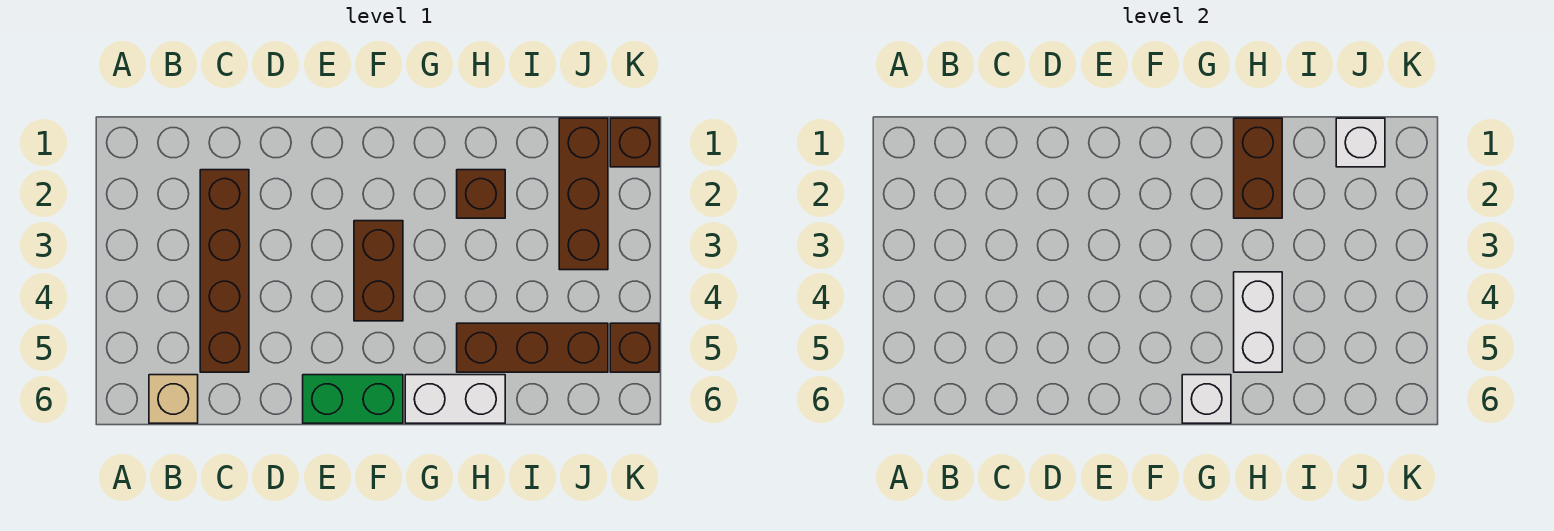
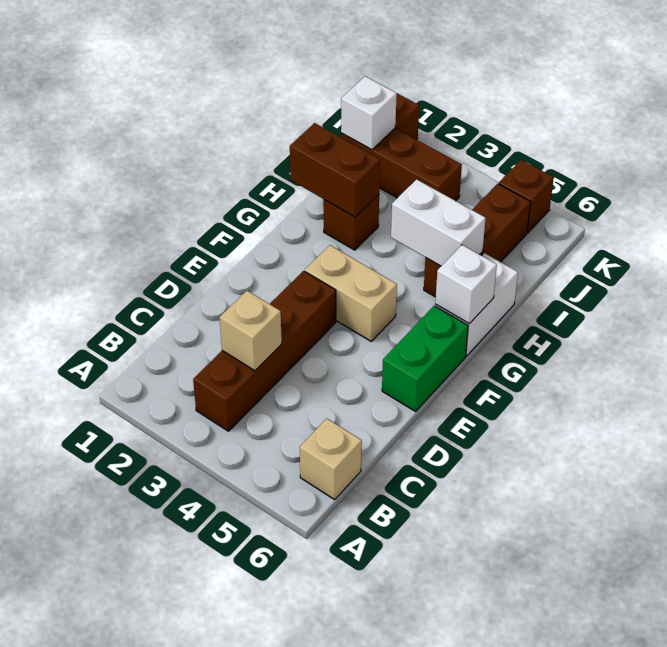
brown 1x4 brick [200,170,249,372] -> brown 1x4 brick turned to [193,271,336,431]
none -> tan 1x1 brick [220,291,282,371]
brown 1x2 brick [354,221,403,321] -> tan 1x2 brick [305,245,397,341]

